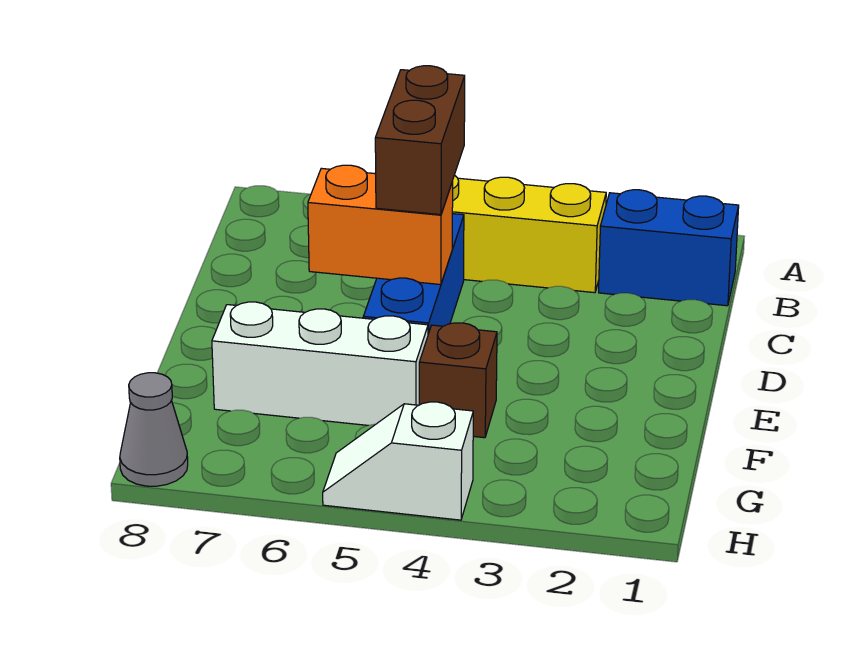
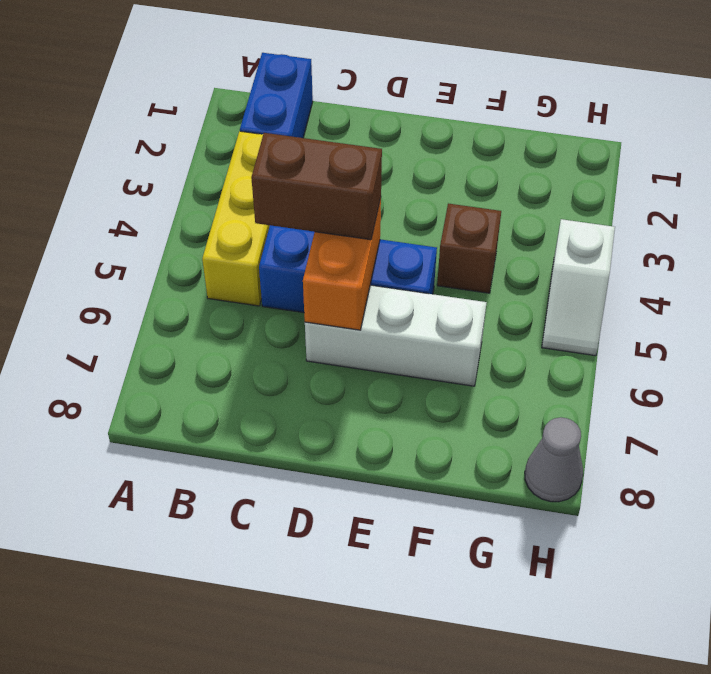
white 1x3 brick [212,302,428,425] -> white 1x3 brick turned to [305,285,487,386]

